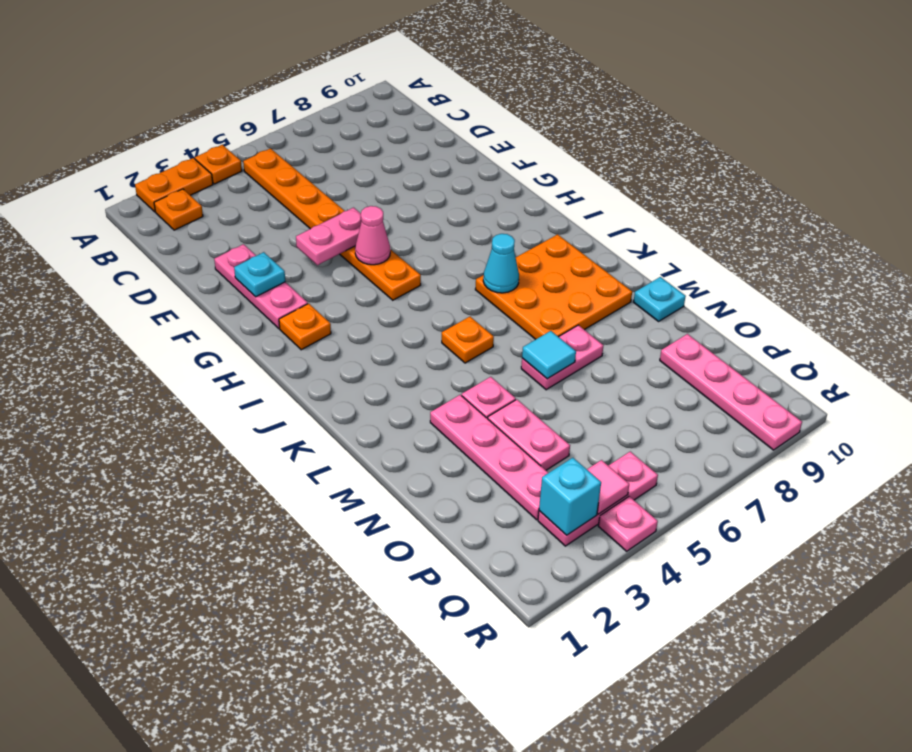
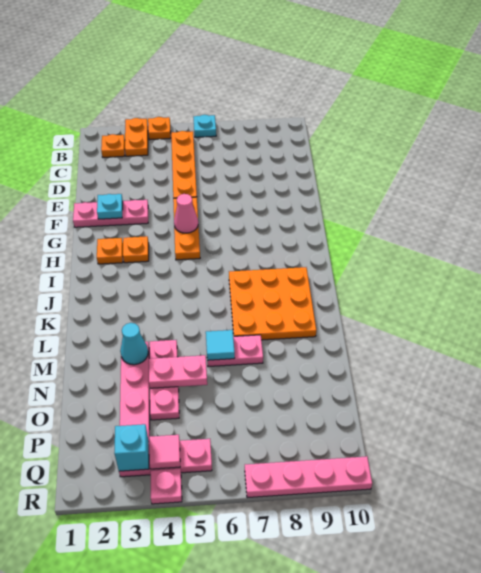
orange 1x2 plate [135,158,213,212] -> orange 1x2 plate turned to [125,118,148,156]
pink 1x3 plate [214,244,308,328] -> pink 1x3 plate turned to [73,200,148,227]
pink 1x2 plate [296,208,361,265] -> pink 1x2 plate moved to [149,355,207,388]
cyan 1x1 cone [483,234,519,293] -> cyan 1x1 cone moved to [120,323,148,365]
orange 1x1 plate [442,317,494,363] -> orange 1x1 plate moved to [123,236,149,263]
cyan 1x1 plate [634,277,686,321] -> cyan 1x1 plate moved to [193,115,216,137]
pink 1x4 plate [660,334,802,450] -> pink 1x4 plate turned to [245,456,372,498]

